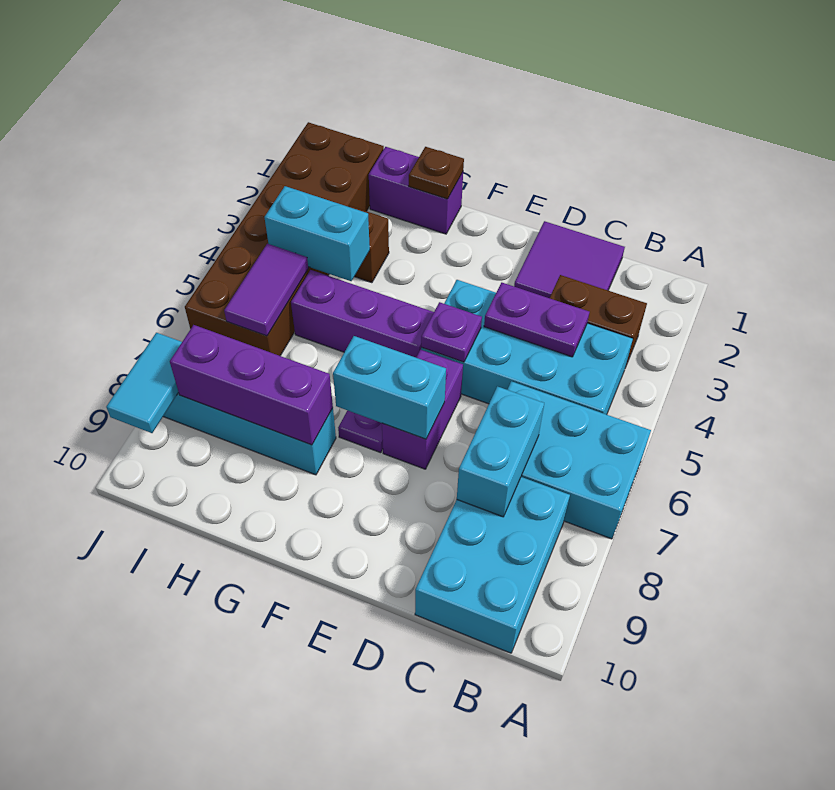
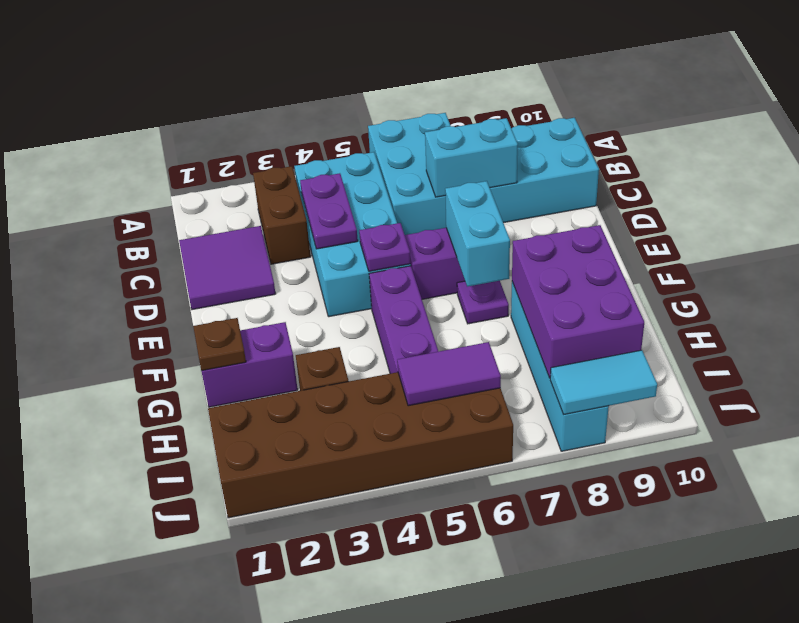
purple 1x2 brick [369,147,463,234] -> purple 1x2 brick turned to [201,322,298,407]
purple 1x3 brick [170,325,333,445] -> purple 2x3 brick [512,225,644,378]
cyan 1x2 brick [264,186,370,281] -> none

